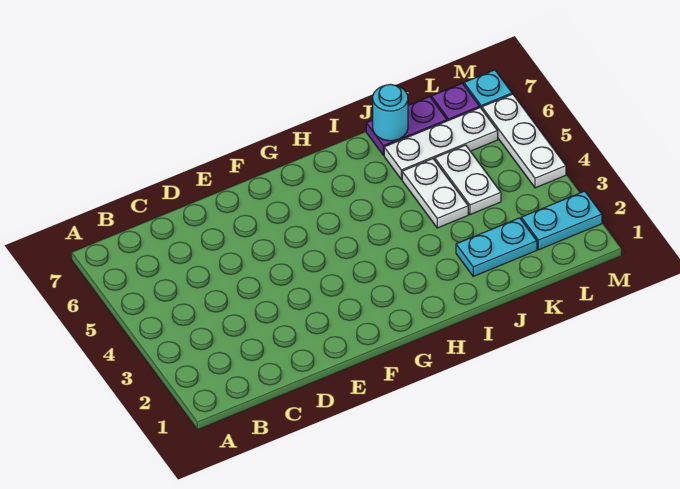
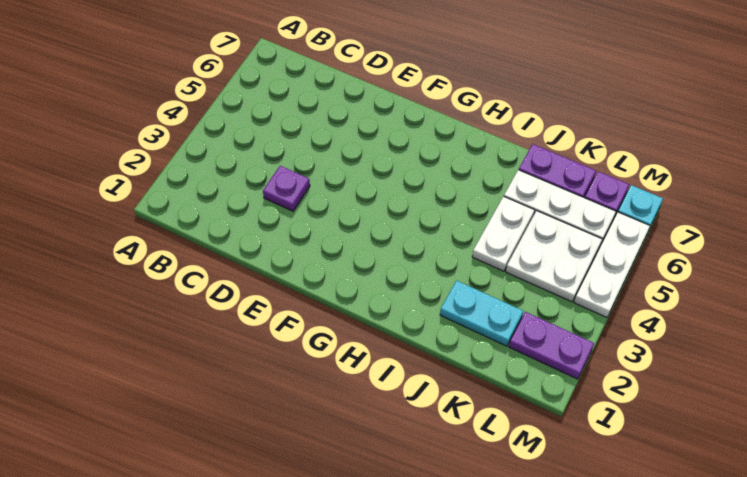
none -> purple 1x1 plate [263,166,310,211]
cyan 1x1 round brick [373,84,408,141] -> none
white 1x2 plate [435,145,501,215] -> white 2x2 plate [506,211,602,302]
cyan 1x2 plate [521,191,602,250] -> purple 1x2 plate [509,312,594,379]

